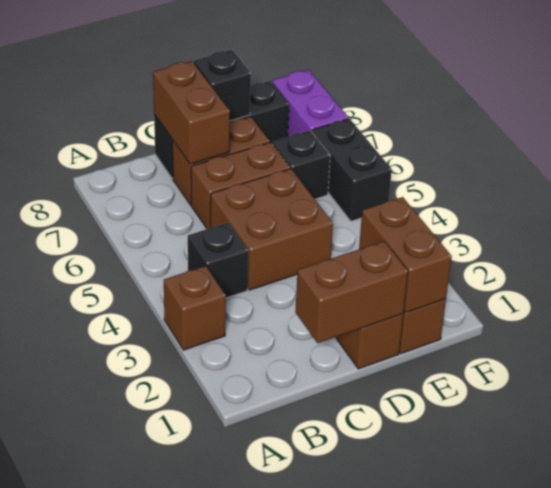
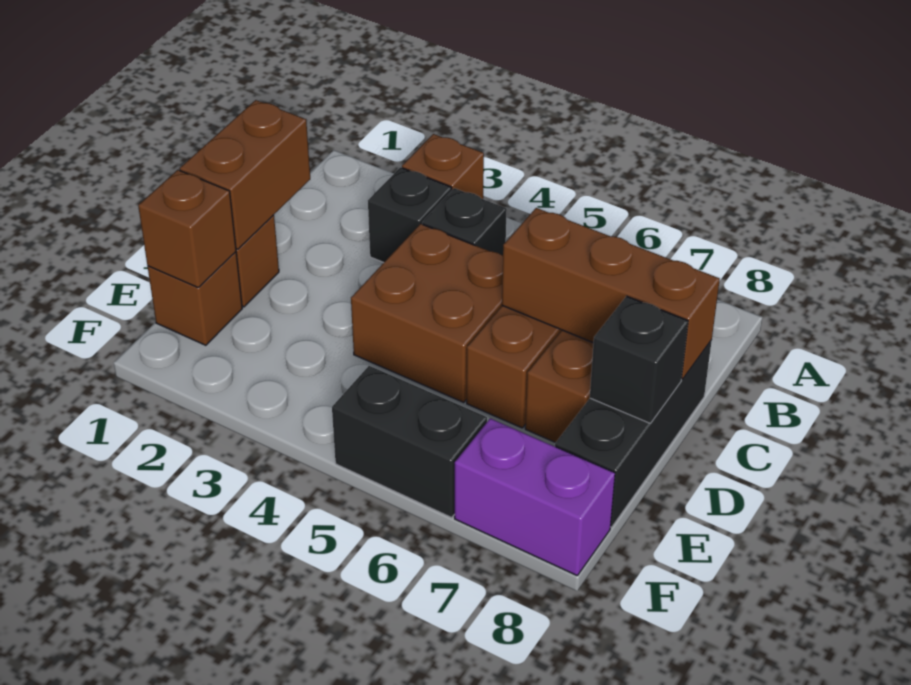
brown 1x2 brick [153,61,230,164] -> brown 1x3 brick [502,208,720,379]
brown 1x2 brick [359,197,452,313] -> brown 1x1 brick [138,170,236,287]
black 1x1 brick [273,130,330,199] -> black 1x1 brick moved to [368,167,452,263]

